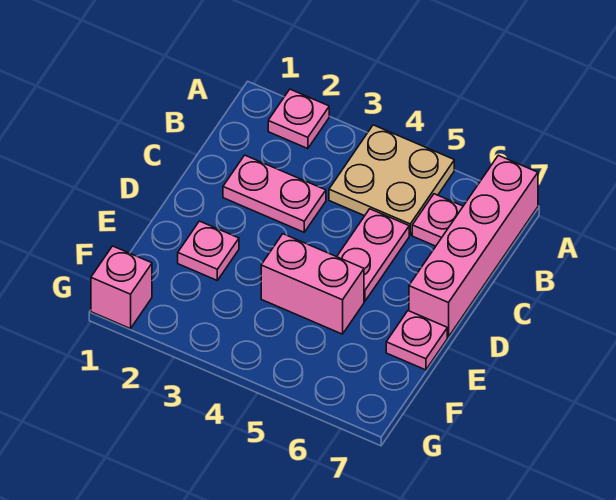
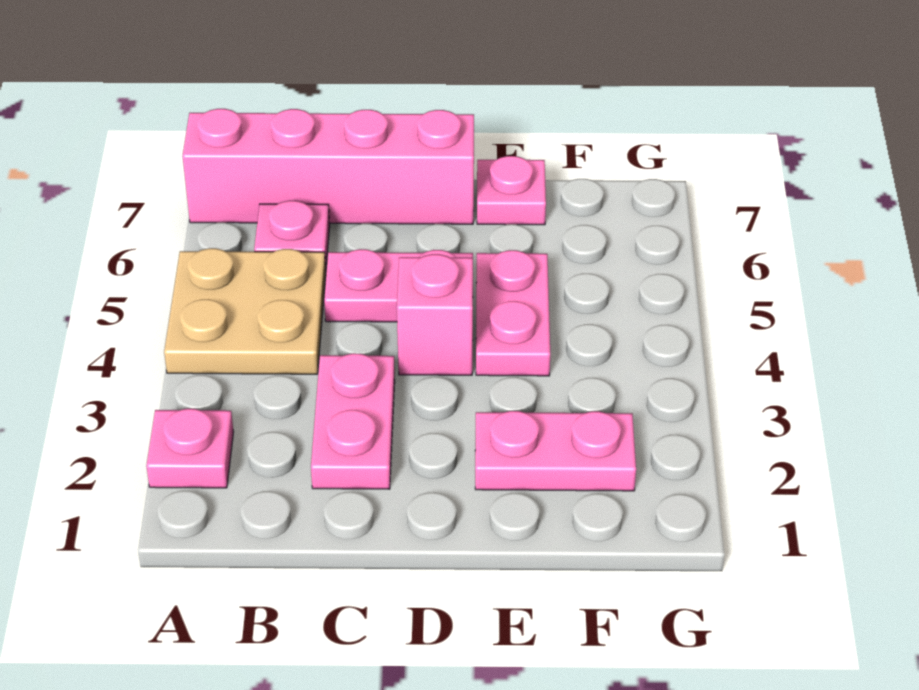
pink 1x1 plate [178,221,239,280] -> pink 1x2 plate [475,411,636,491]
pink 1x2 brick [261,234,364,334] -> pink 1x2 plate [476,250,550,376]
pink 1x1 brick [91,246,152,329] -> pink 1x1 brick moved to [397,254,473,375]

